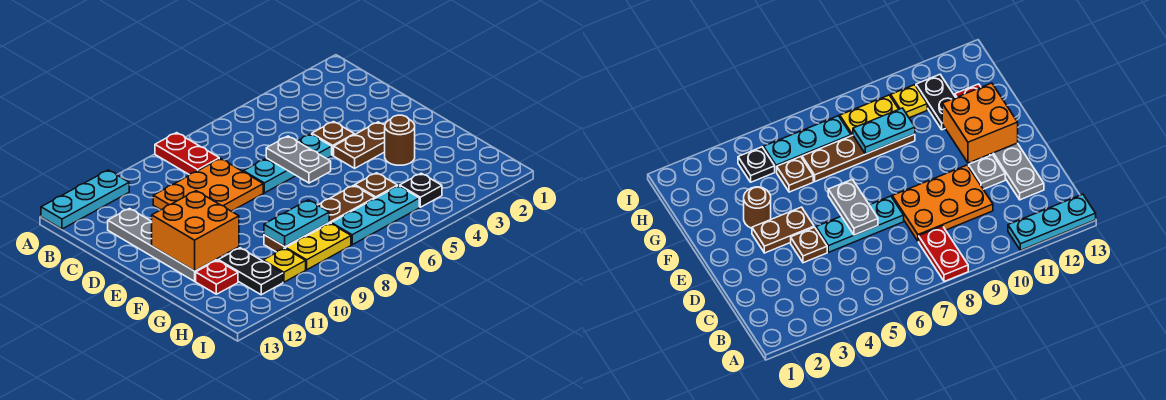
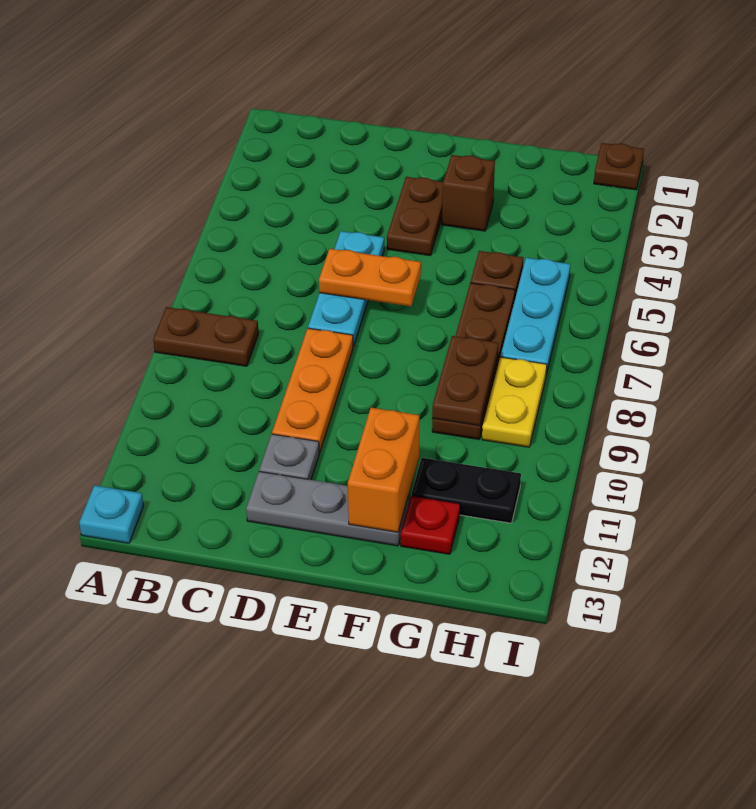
red 1x2 plate [155,133,219,175] -> brown 1x2 plate [153,307,259,366]
cyan 1x3 plate [41,170,129,229] -> cyan 1x1 plate [79,485,143,543]
orange 2x3 plate [153,159,263,211] -> orange 1x3 plate [272,328,353,453]
grey 1x4 plate [108,209,216,281] -> grey 1x3 plate [246,472,409,546]
brown 1x1 plate [312,122,354,155] -> brown 1x1 plate moved to [594,143,644,190]
grey 1x2 plate [266,136,331,183] -> orange 1x2 plate [319,249,421,306]
orange 2x2 brick [152,191,239,271] -> orange 1x2 brick [348,408,420,532]
brown 1x1 round brick [385,115,415,165] -> brown 1x1 brick [442,155,495,231]
cyan 1x2 plate [264,200,329,246] -> brown 1x2 plate [432,336,498,426]
black 1x1 plate [400,173,442,207] -> none
yellow 1x1 plate [263,248,306,282] -> none

